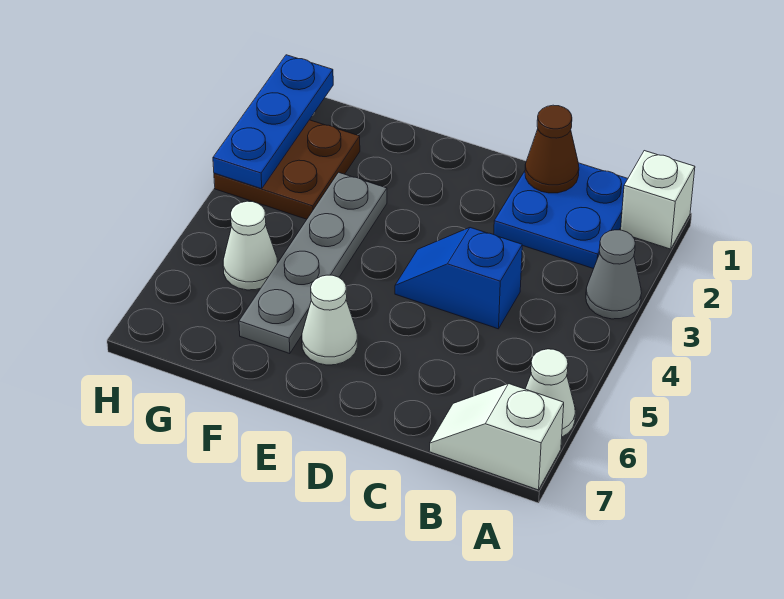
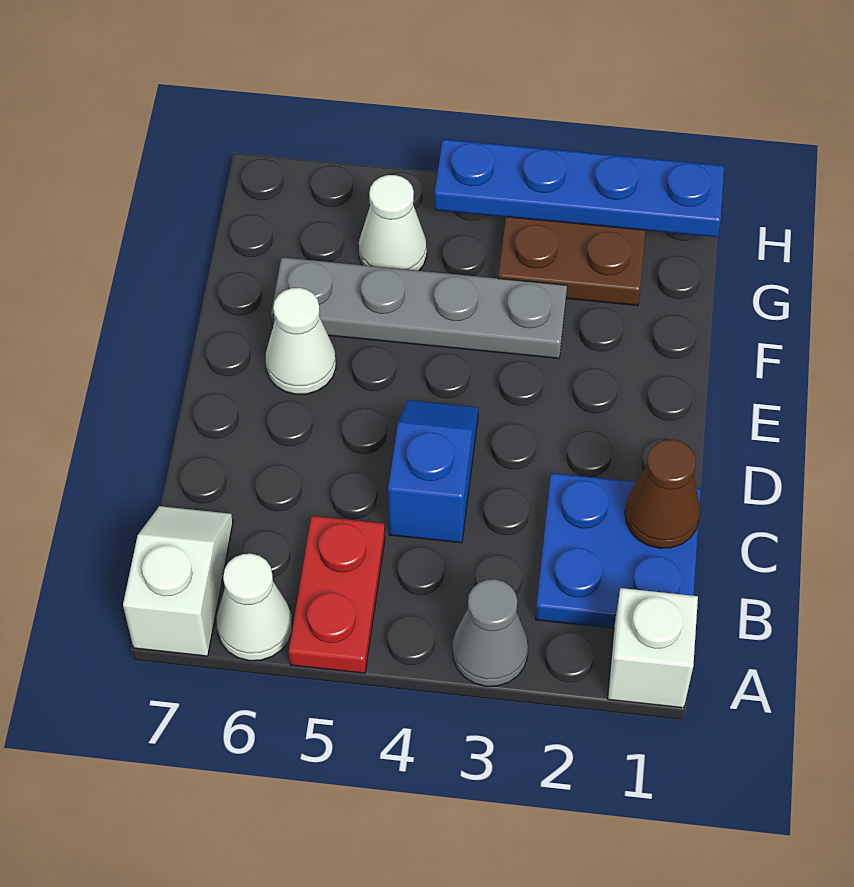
none -> red 1x2 plate [289,516,385,673]
blue 1x3 plate [213,55,333,189] -> blue 1x4 plate [434,139,724,237]

